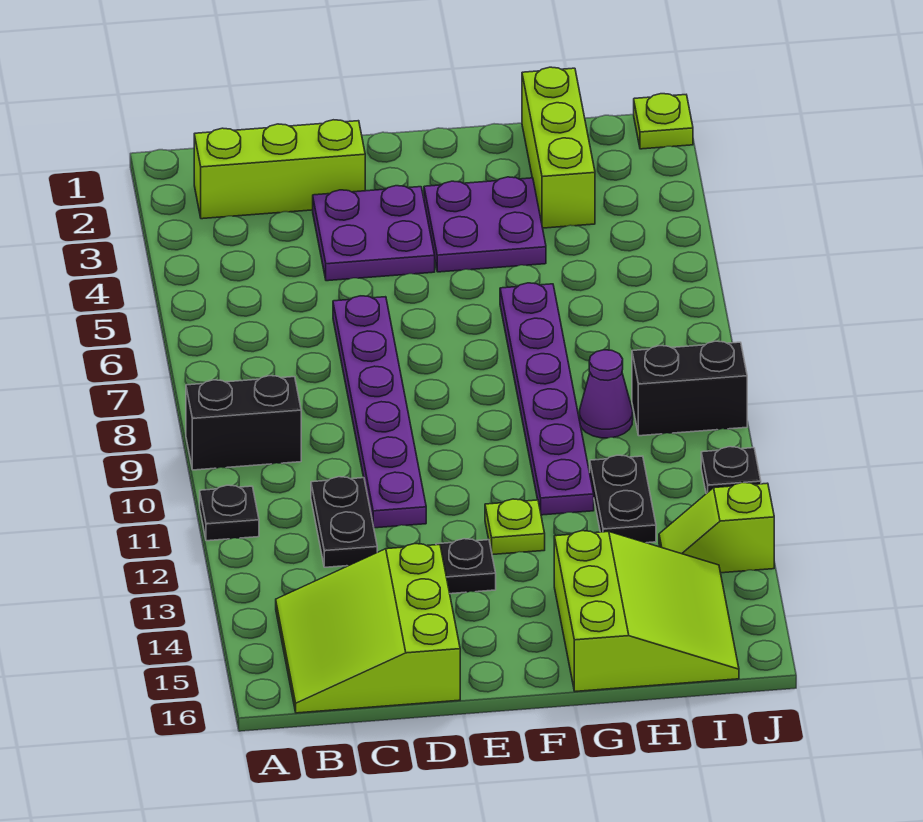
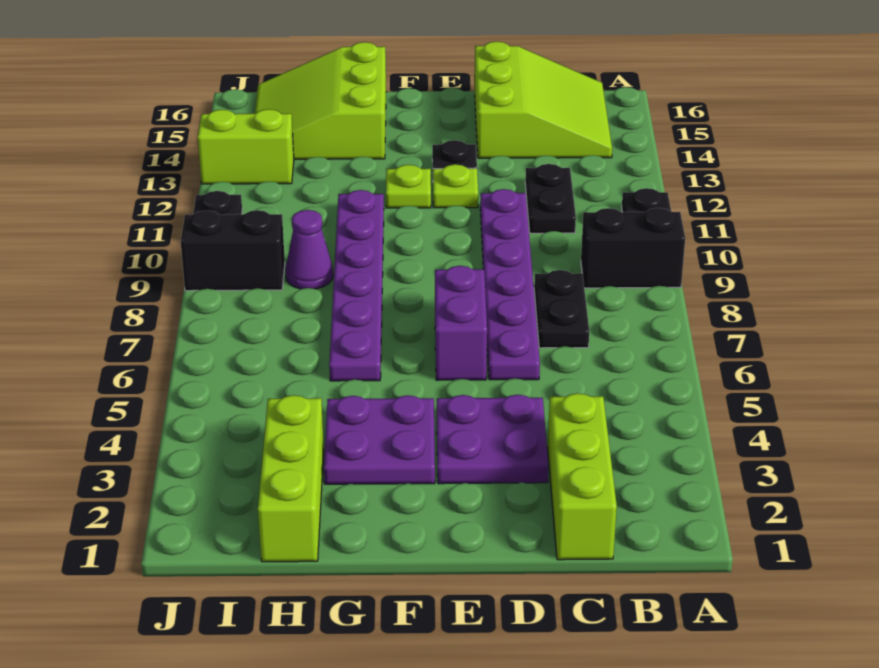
lime 1x3 brick [194,120,365,219] -> lime 1x3 brick turned to [548,393,617,560]
none -> purple 1x2 brick [435,266,487,380]
black 1x2 plate [590,455,656,543] -> black 1x2 plate moved to [534,270,589,348]
lime 1x2 slope [659,482,774,573] -> lime 1x2 brick [198,109,294,184]
lime 1x1 plate [634,94,693,149] -> lime 1x1 plate moved to [433,164,478,208]

